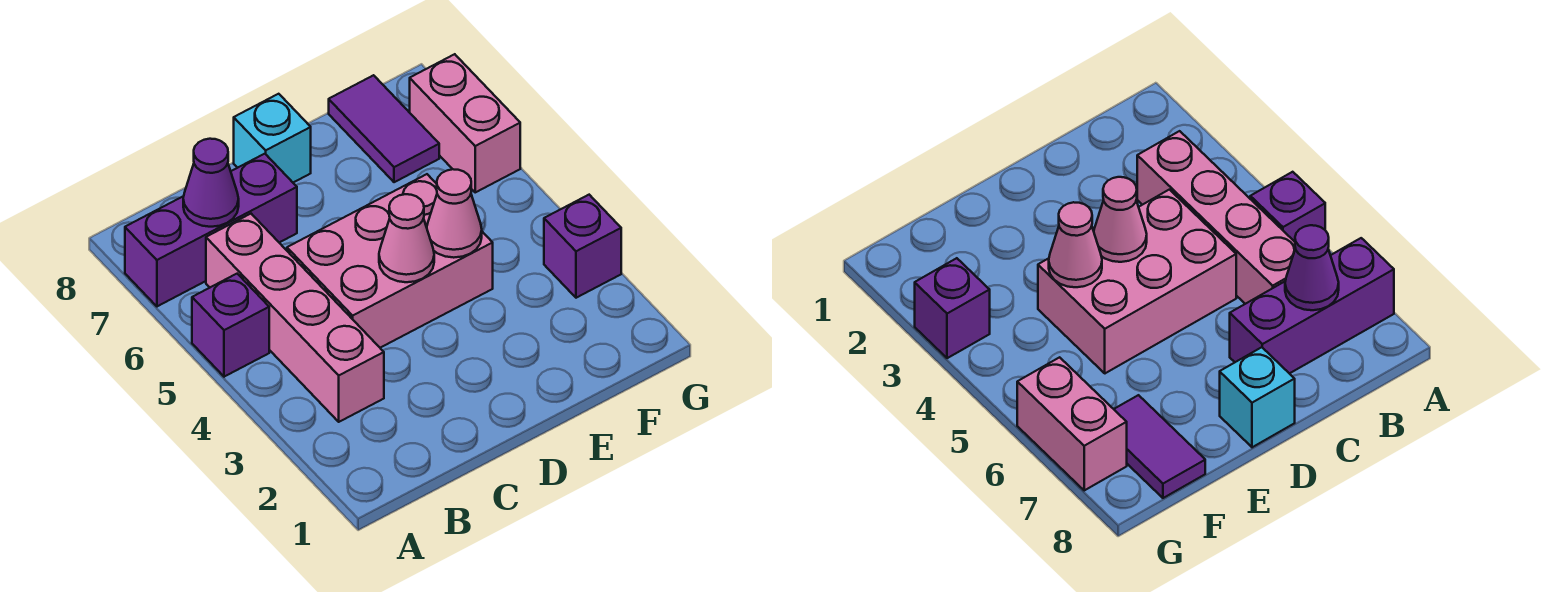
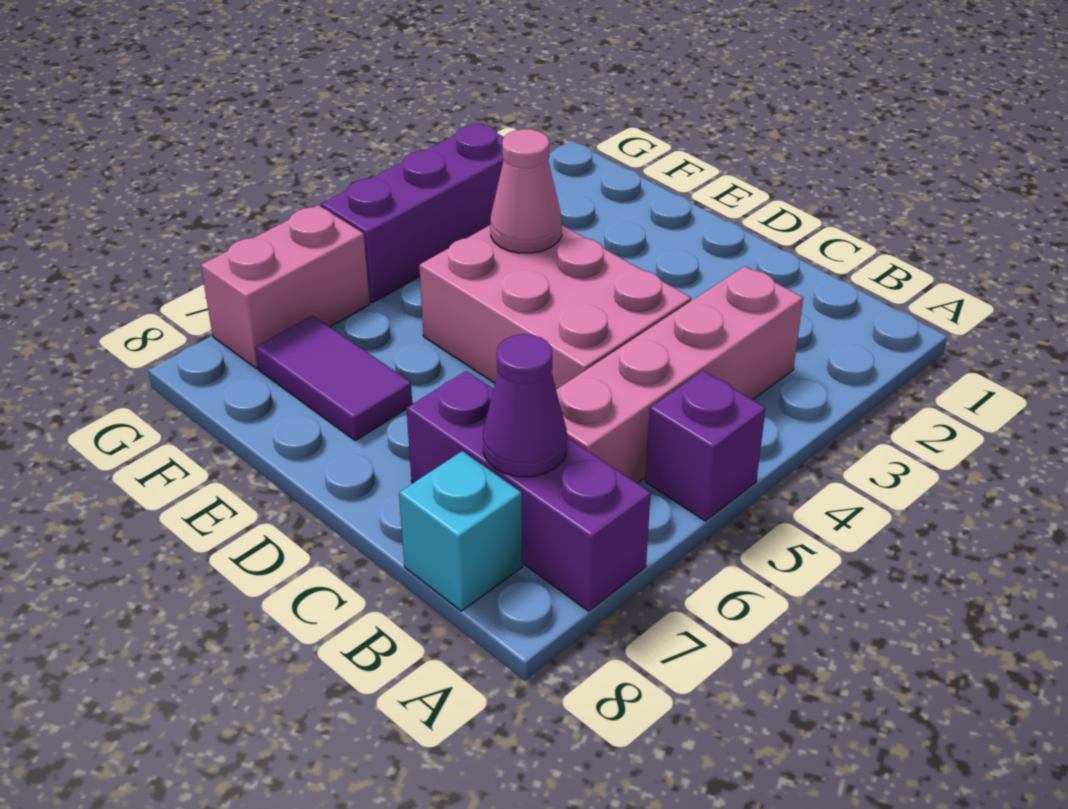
pink 1x1 cone [379,194,434,282] -> none
cyan 1x1 brick [234,94,311,183] -> cyan 1x1 brick moved to [399,451,522,611]
purple 1x2 tile [329,75,439,182] -> purple 1x2 tile turned to [255,315,412,441]
purple 1x1 brick [544,195,621,298] -> purple 1x3 brick [321,123,504,303]

